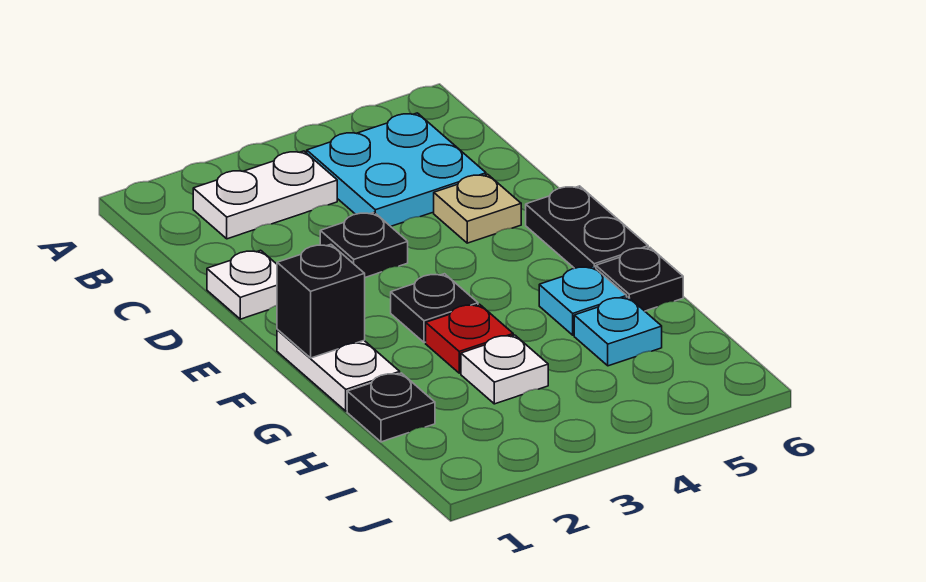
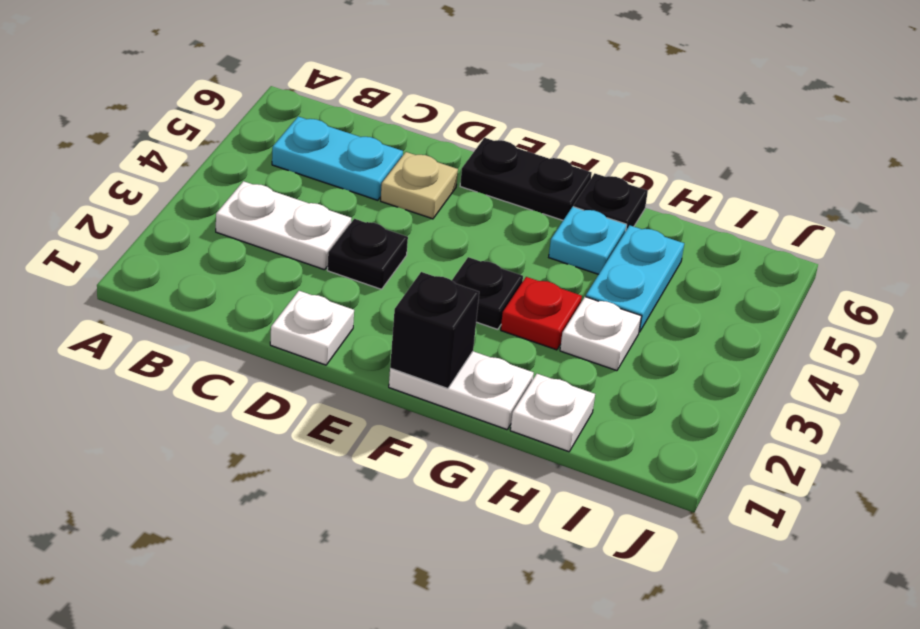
white 1x2 plate [193,151,337,239] -> white 1x2 plate turned to [216,181,351,270]
cyan 2x2 plate [307,113,486,226] -> cyan 1x2 plate [272,117,403,200]
black 1x1 plate [347,373,435,442] -> white 1x1 plate [510,374,595,452]
cyan 1x1 plate [574,297,662,366] -> cyan 1x2 plate [586,225,684,332]

